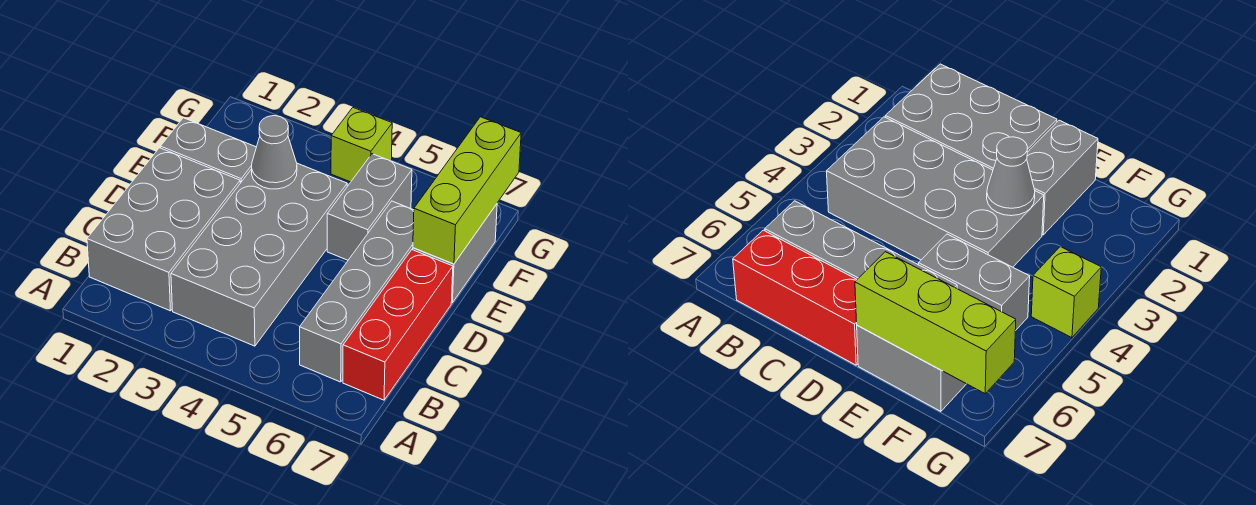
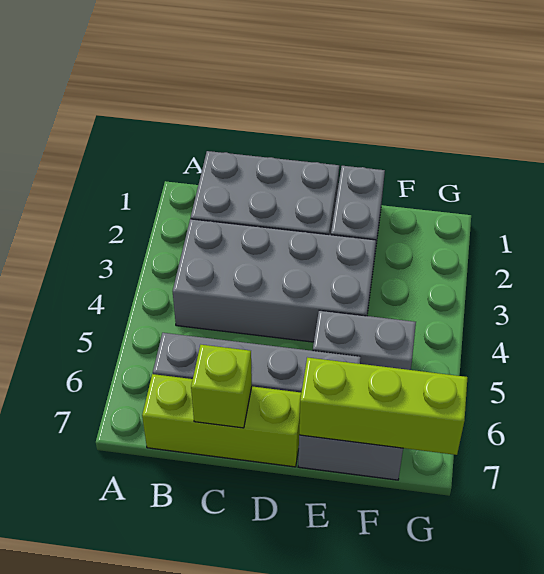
red 1x3 brick [343,250,453,400] -> lime 1x3 brick [142,374,301,467]
grey 1x1 cone [252,116,297,189] -> none
lime 1x1 brick [331,108,392,182] -> lime 1x1 brick moved to [191,345,252,428]

